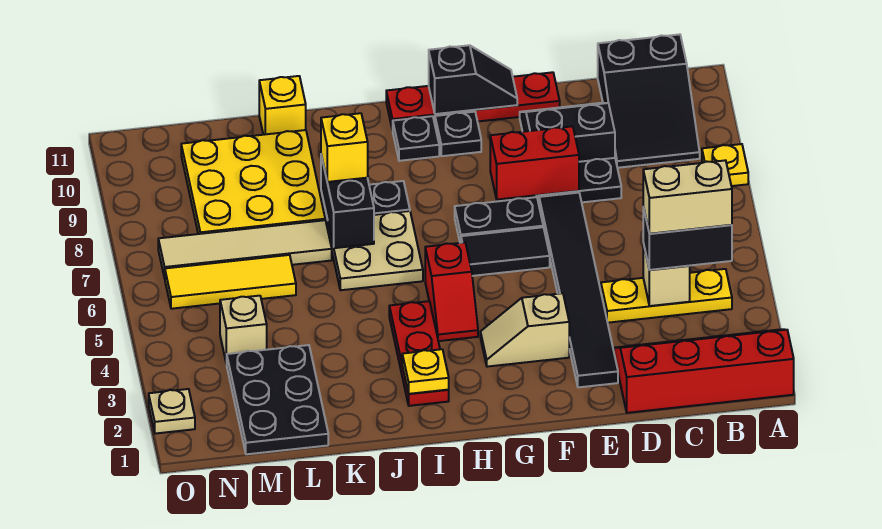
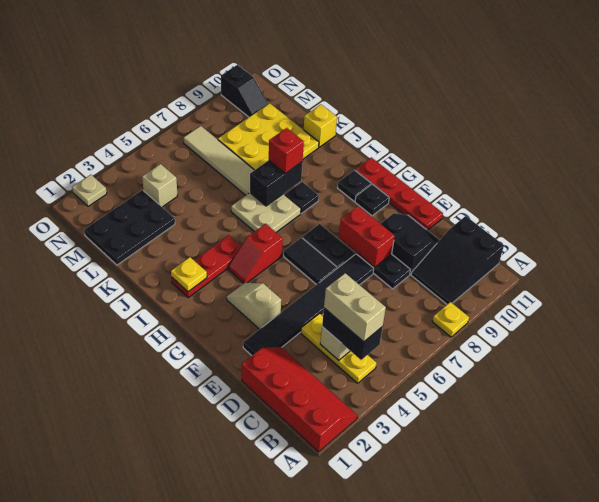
black 1x2 slope [429,45,517,114] -> black 1x2 slope moved to [221,65,268,117]
yellow 1x1 brick [321,113,368,182] -> red 1x1 brick [269,128,304,174]
yellow 1x3 tile [165,255,296,309] -> none

